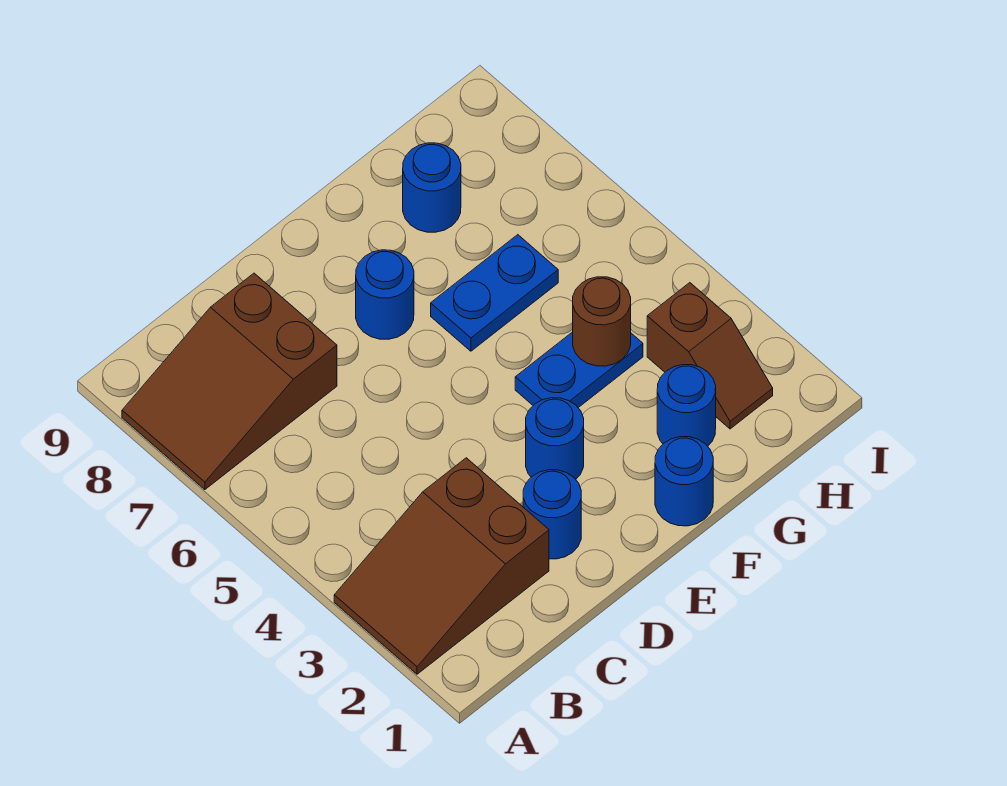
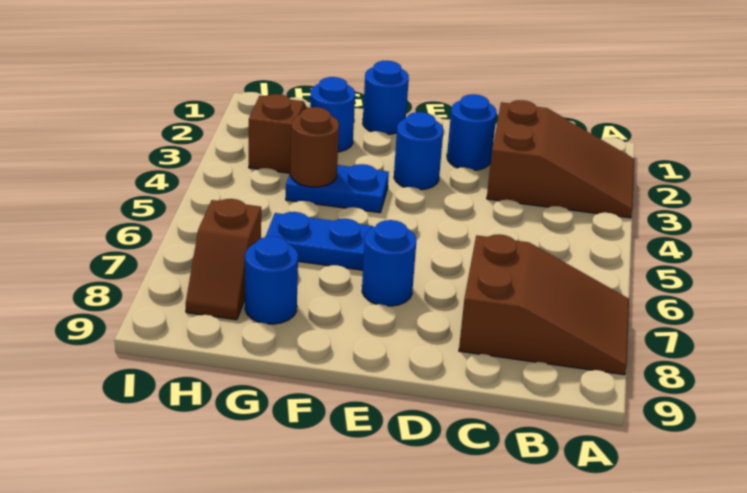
none -> brown 1x2 slope [186,199,261,320]

